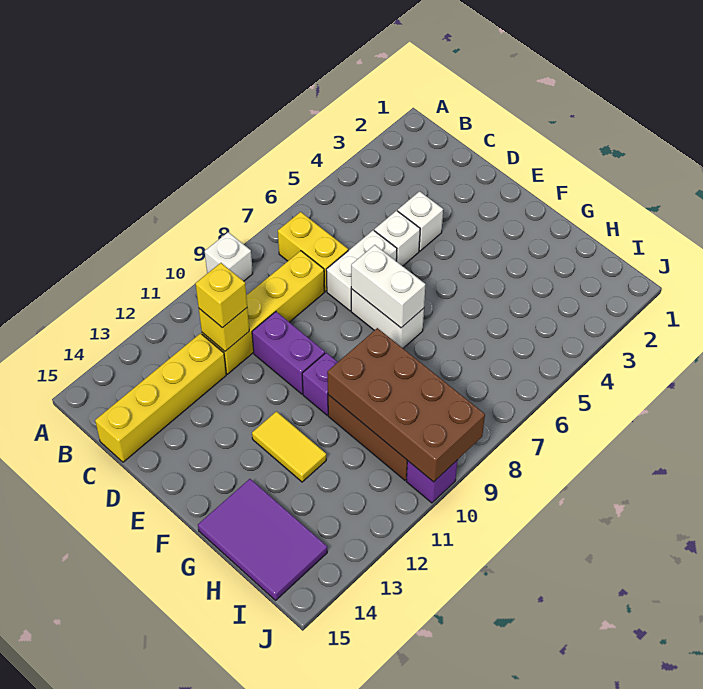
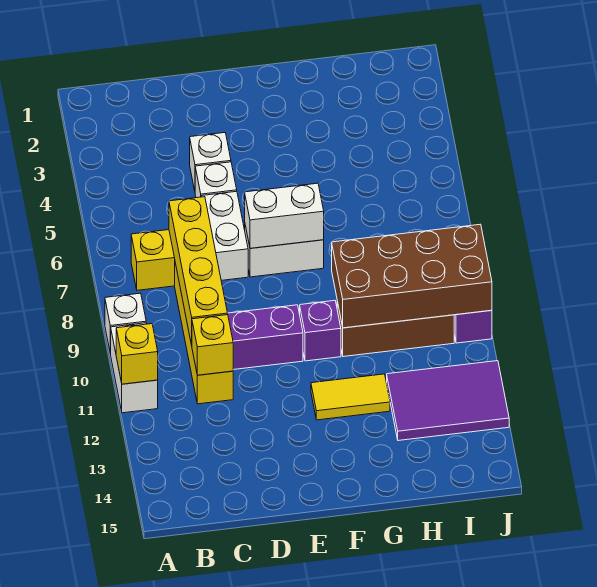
none -> white 1x2 brick [111,323,158,413]
yellow 1x1 brick [195,263,247,328] -> yellow 1x1 brick moved to [116,324,158,384]
yellow 1x4 brick [95,333,226,462] -> yellow 1x4 brick moved to [169,197,228,345]
purple 2x3 tile [198,479,327,600] -> purple 2x3 tile moved to [387,361,509,441]

